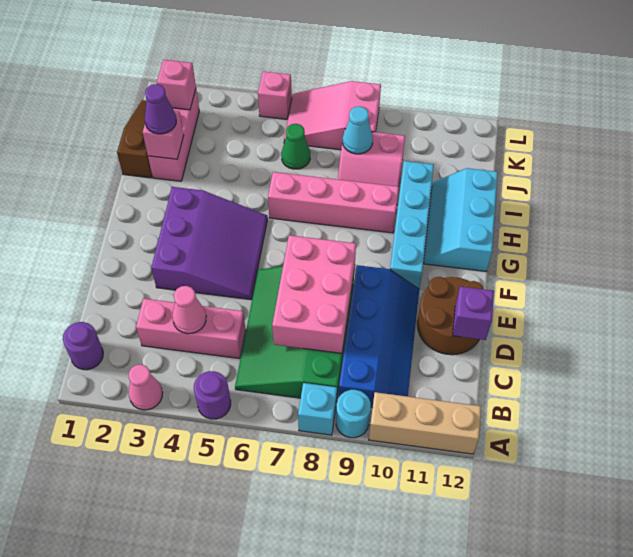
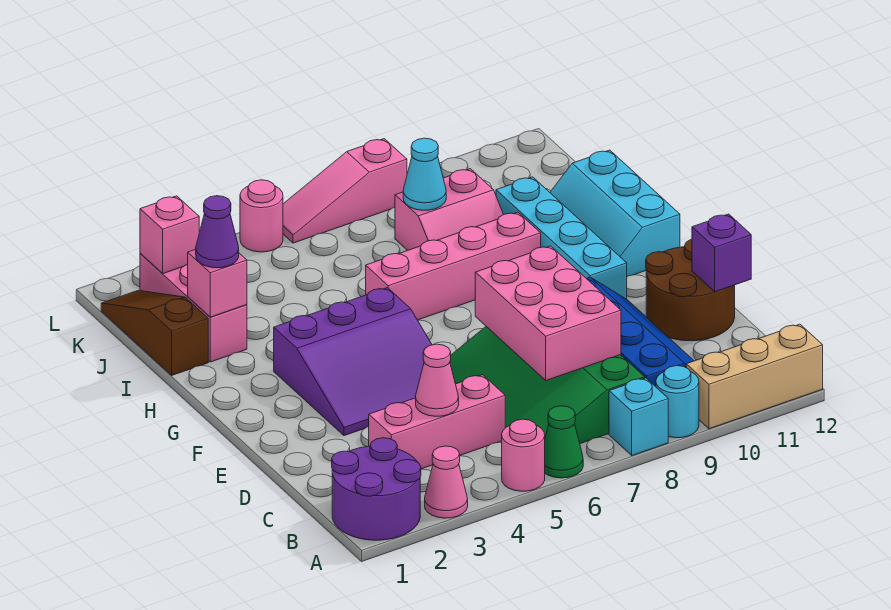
purple 1x1 round brick [194,371,231,419] -> pink 1x1 round brick [502,419,545,491]
purple 1x1 round brick [63,322,103,370] -> purple 2x2 round brick [332,438,421,540]
purple 3x3 slope [151,187,268,300] -> purple 3x3 slope turned to [274,288,432,436]
green 1x1 cone [281,124,310,169] -> green 1x1 cone moved to [545,406,583,478]
pink 2x3 slope [284,81,381,150] -> pink 1x3 slope [283,139,407,243]
pink 1x1 brick [258,71,292,119] -> pink 1x1 round brick [240,180,283,252]

